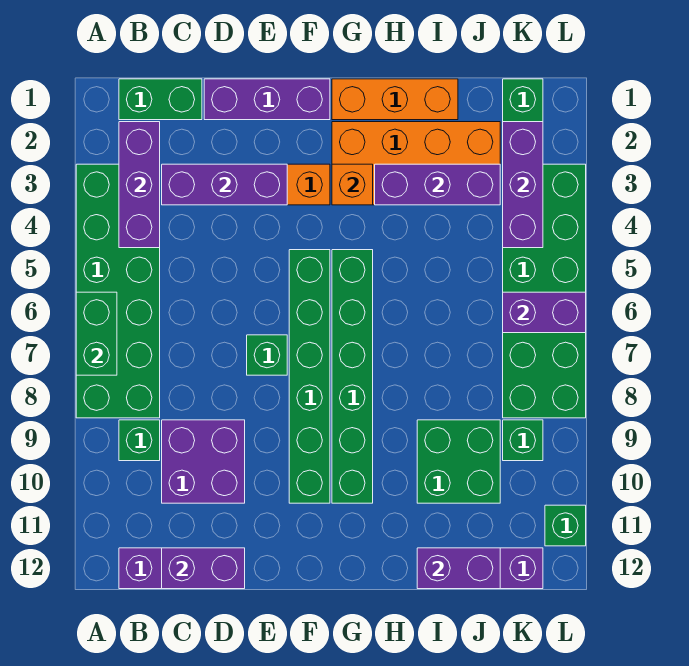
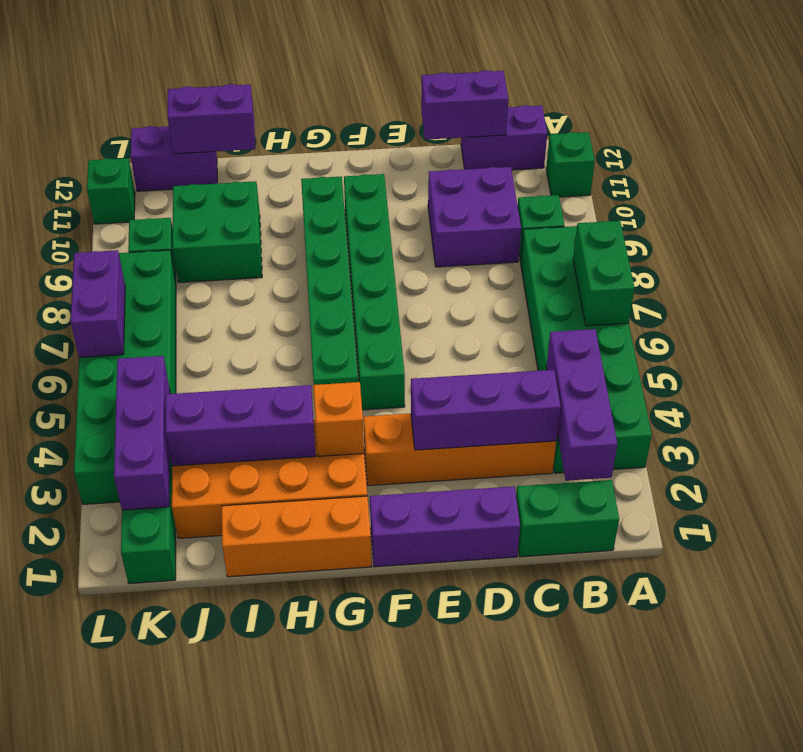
green 1x1 brick [247,335,287,375] -> green 1x1 brick moved to [546,132,595,197]
purple 1x2 brick [503,292,586,333] -> purple 1x2 brick turned to [71,250,125,357]

